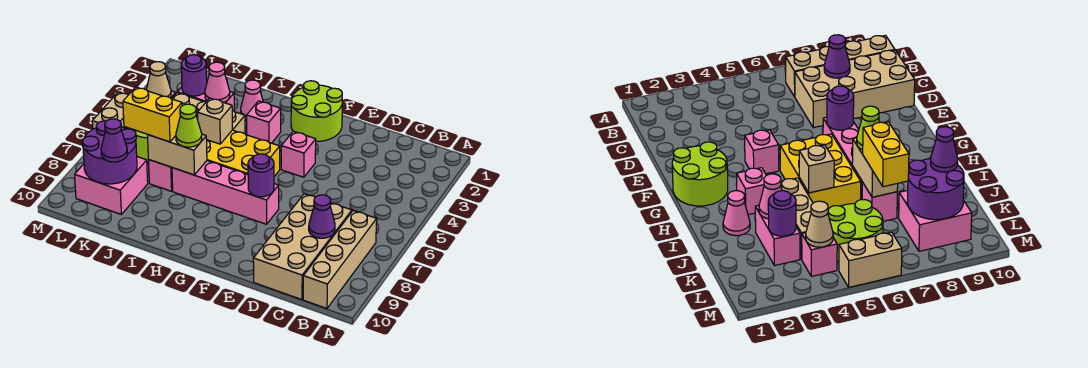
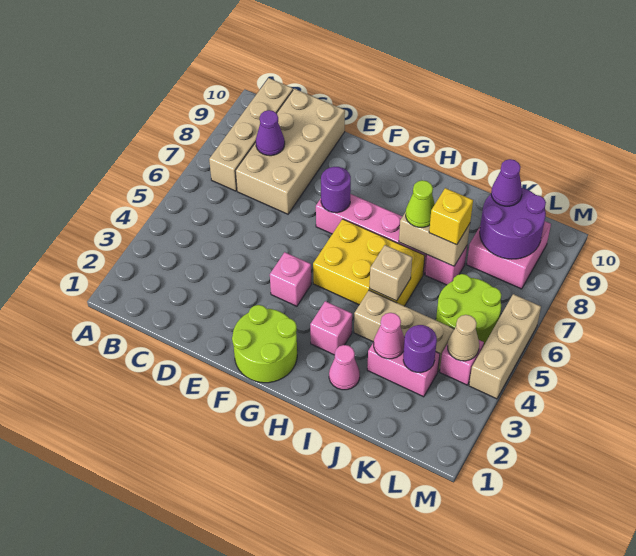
yellow 1x2 brick [123,87,182,142] -> yellow 1x1 brick [429,188,473,245]
tan 1x2 brick [92,92,128,129] -> tan 1x3 brick [469,294,541,399]

